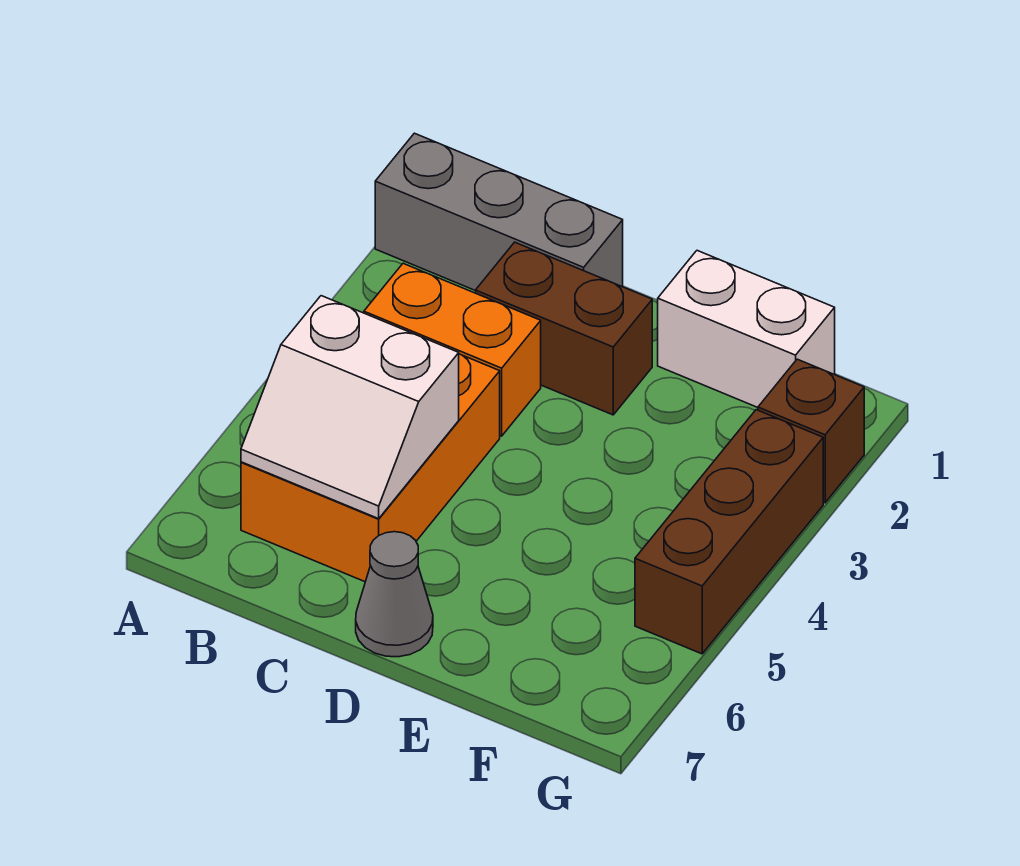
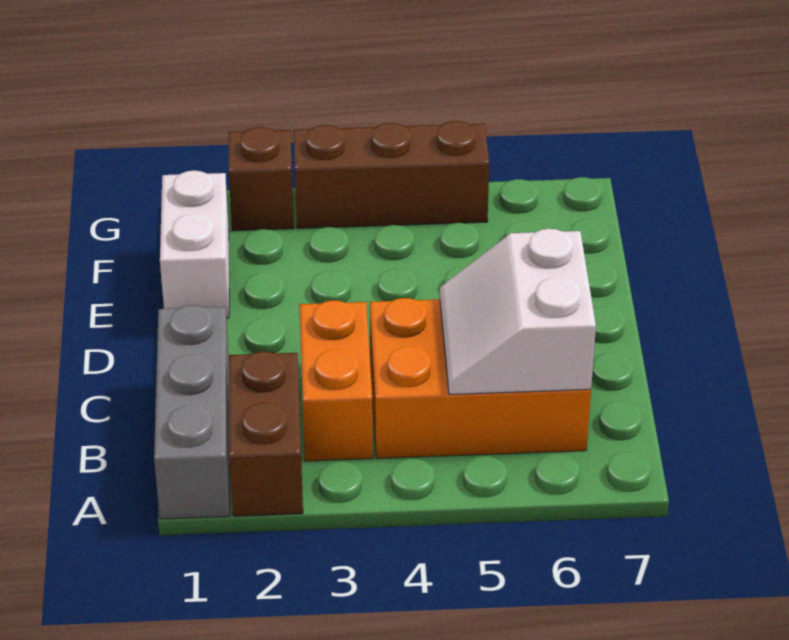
white 2x2 slope [241,296,459,519] -> white 2x2 slope turned to [440,229,596,394]
brown 1x2 brick [476,242,652,415] -> brown 1x2 brick moved to [229,351,303,516]
grey 1x1 cone [356,532,433,657] -> none

